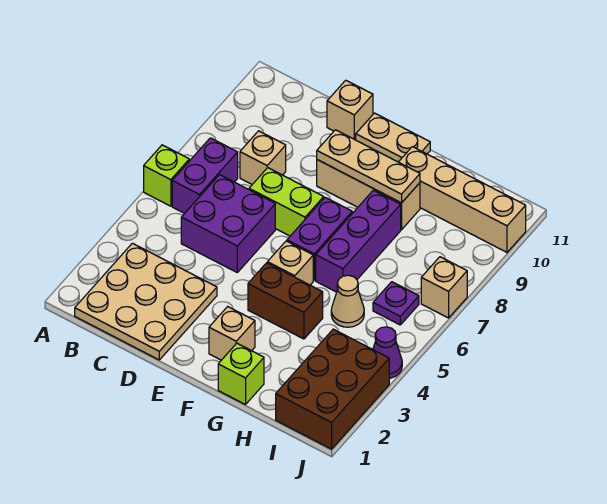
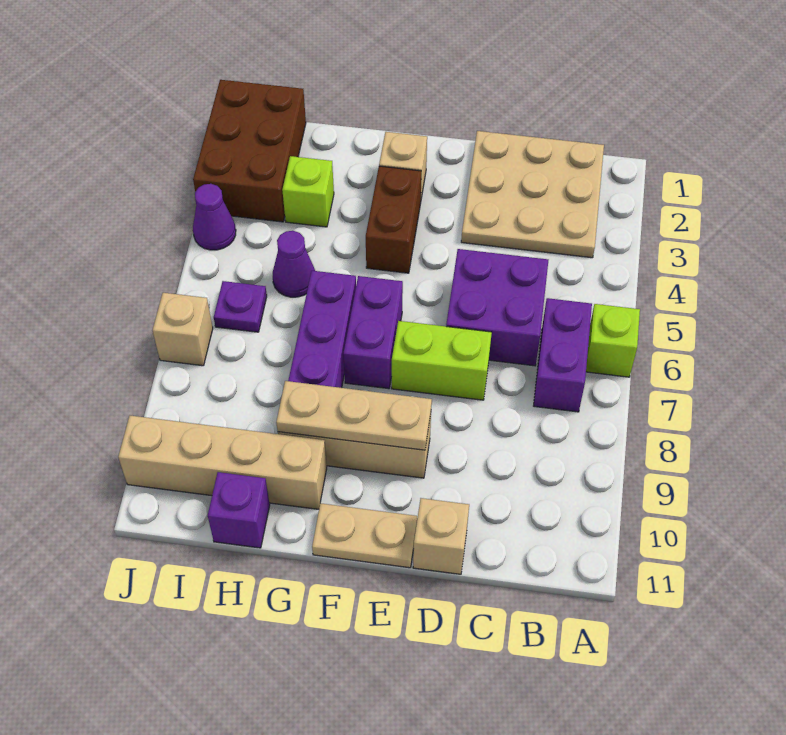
tan 1x1 brick [240,131,286,184] -> none
brown 1x2 brick [248,263,323,339] -> brown 1x2 brick turned to [366,166,421,273]
tan 1x1 brick [268,241,313,285] -> none
lime 1x1 brick [218,343,264,405] -> lime 1x1 brick moved to [282,156,334,227]
tan 1x1 cone [331,275,364,327] -> purple 1x1 cone [273,231,315,297]
none -> purple 1x1 brick [208,472,270,548]

